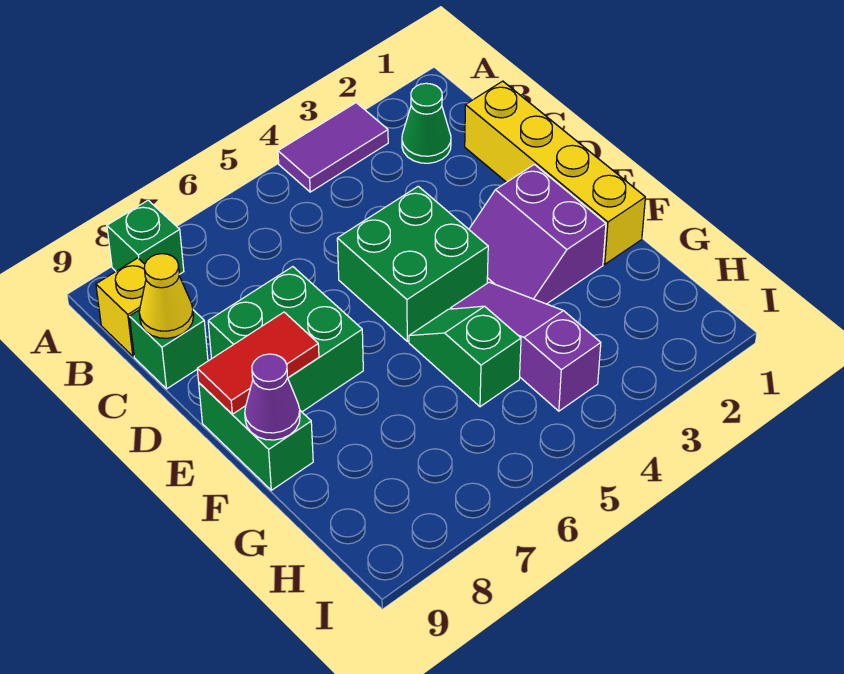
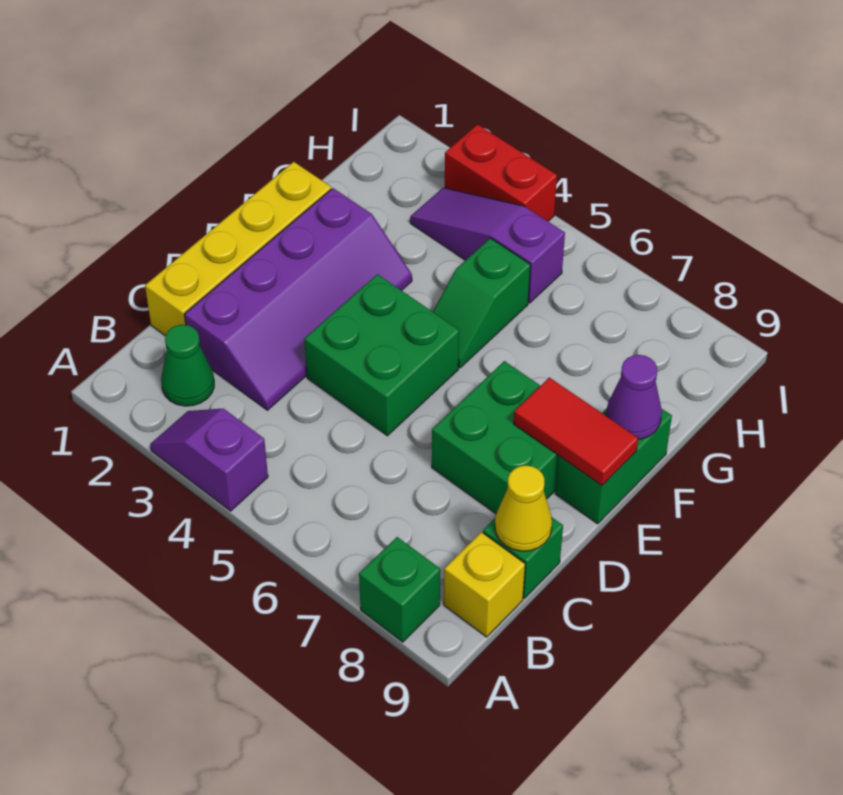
purple 1x2 tile [278,103,388,192] -> purple 1x2 slope [150,408,268,511]
purple 2x2 slope [469,164,606,304] -> purple 2x4 slope [185,188,412,410]
purple 1x3 slope [450,282,601,411] -> purple 1x3 slope turned to [410,188,565,303]
none -> red 1x2 brick [445,124,557,221]

